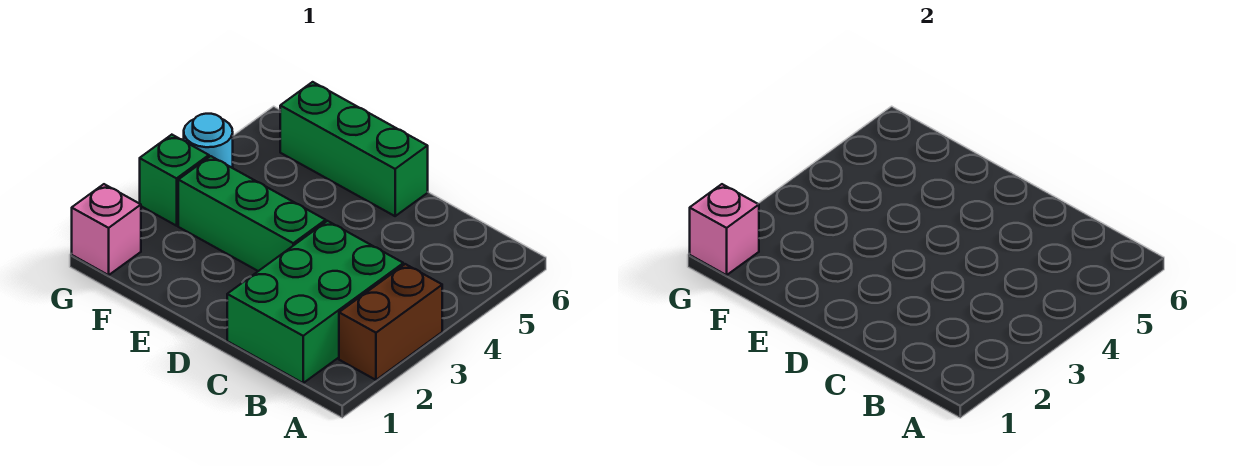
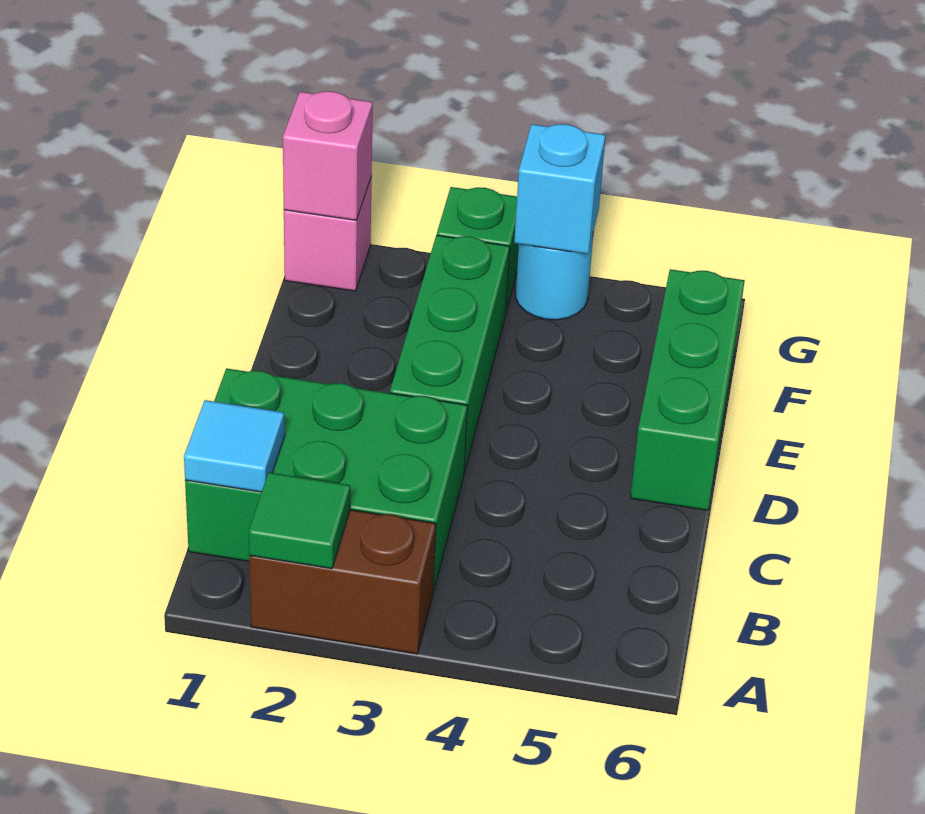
none -> green 1x1 tile [249,473,350,569]
none -> cyan 1x1 tile [184,400,285,492]
none -> cyan 1x1 brick [514,124,606,254]

